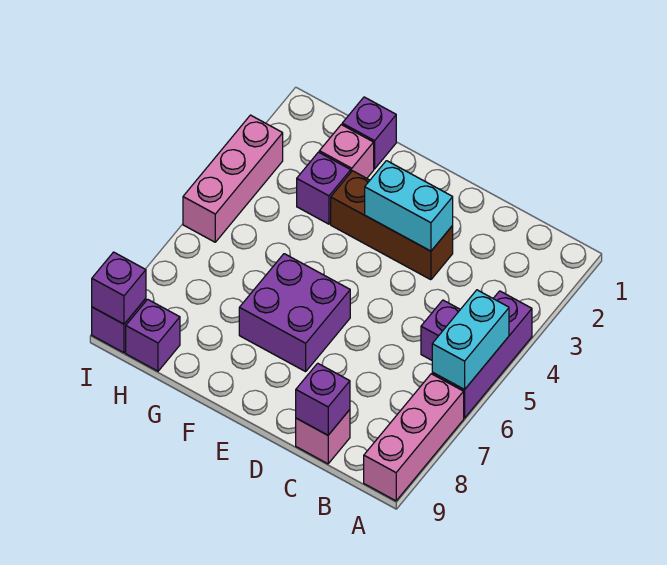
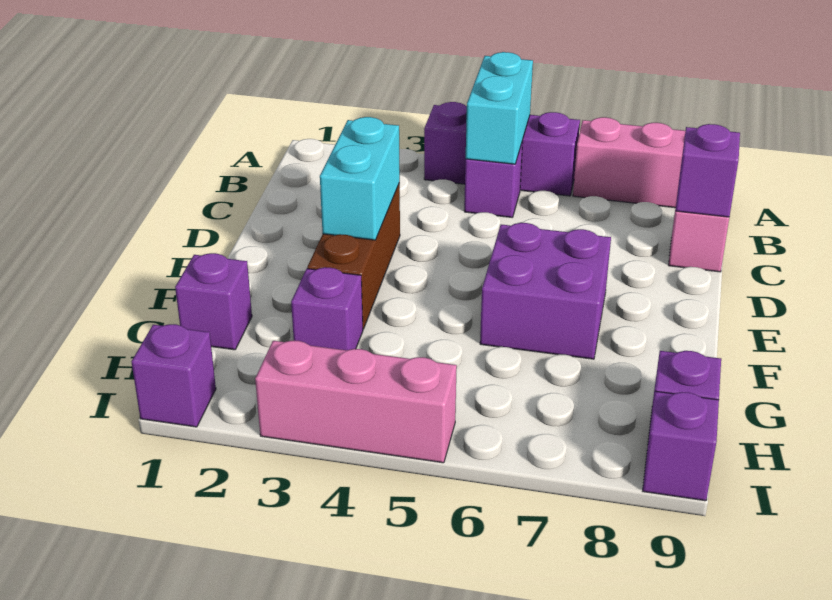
cyan 1x2 brick [432,290,509,390] -> cyan 1x2 brick turned to [466,52,533,164]
pink 1x1 brick [319,125,374,178] -> none
purple 1x1 brick [92,252,146,324] -> purple 1x1 brick moved to [132,324,216,427]

